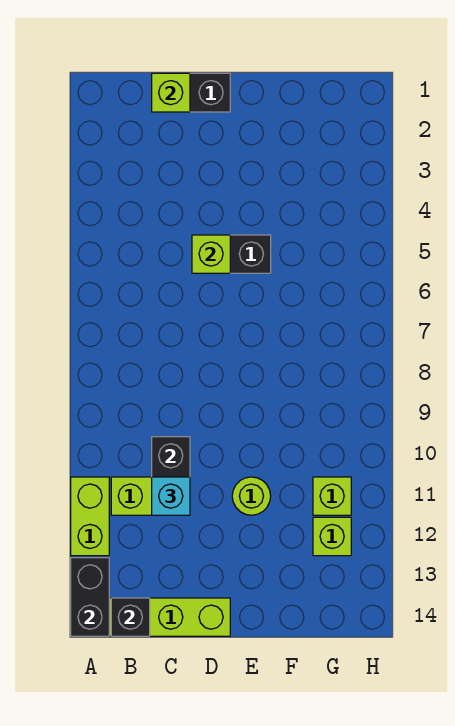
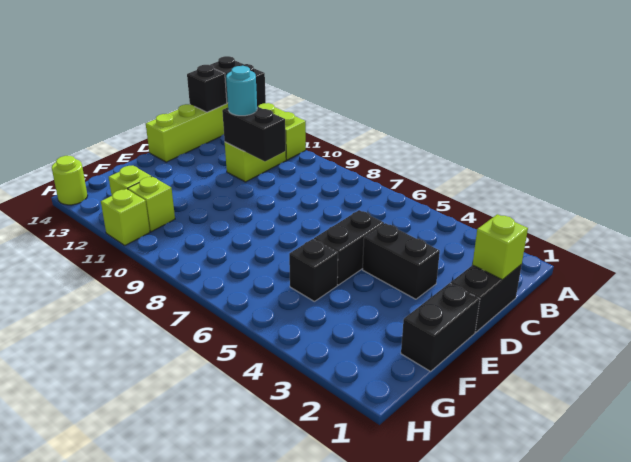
cyan 1x1 brick [152,477,190,515] -> cyan 1x1 round brick [226,66,257,116]
none -> black 1x2 brick [363,223,440,299]
lime 1x1 brick [192,235,230,273] -> lime 1x1 brick moved to [101,189,150,245]
none -> black 1x2 brick [401,283,480,371]
lime 1x1 round brick [232,477,271,515] -> lime 1x1 round brick moved to [52,156,88,205]
none -> black 1x1 brick [289,239,338,301]

